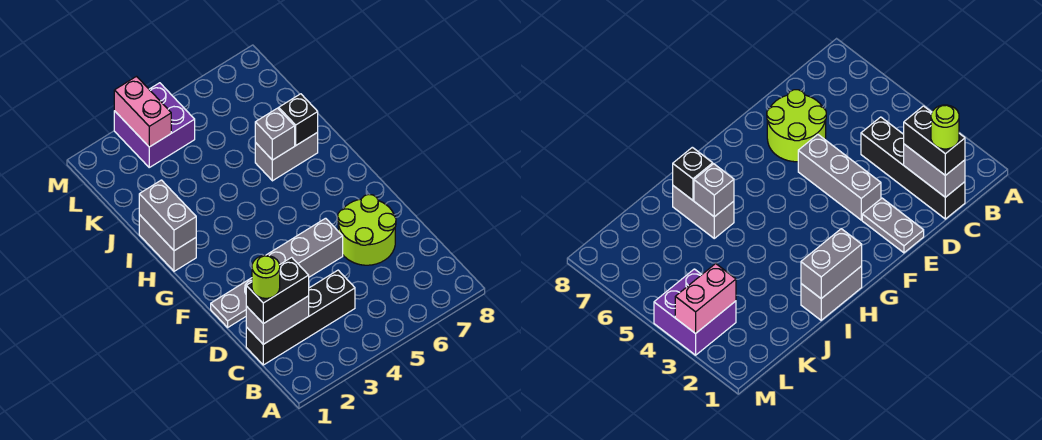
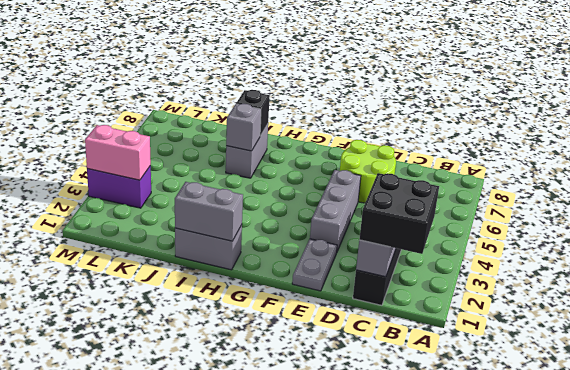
black 1x2 brick [246,257,309,324] -> black 2x2 brick [359,173,439,254]
lime 1x1 round brick [252,255,280,298] -> none
purple 2x2 brick [114,83,195,167] -> purple 1x2 brick [87,166,151,208]

